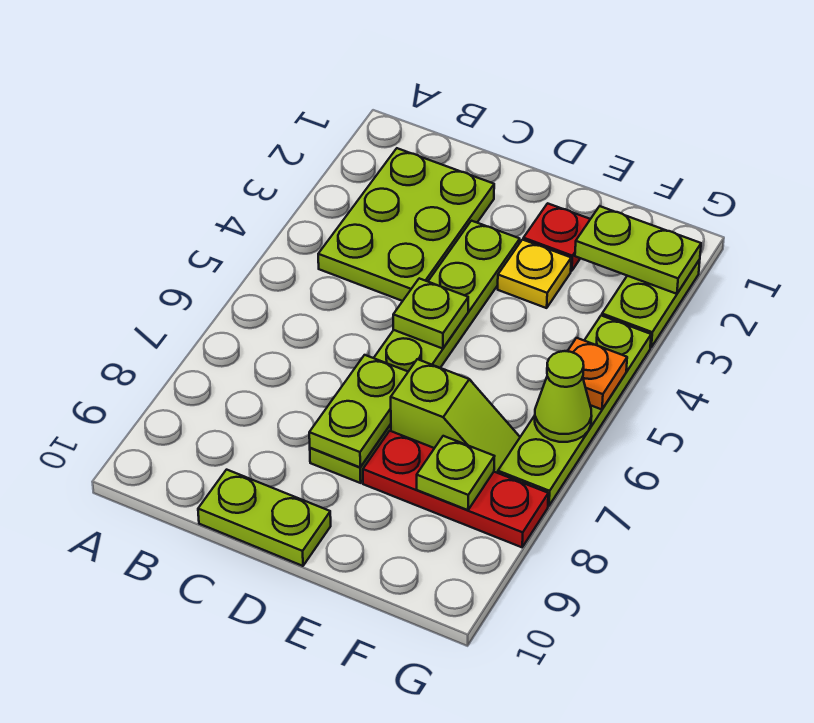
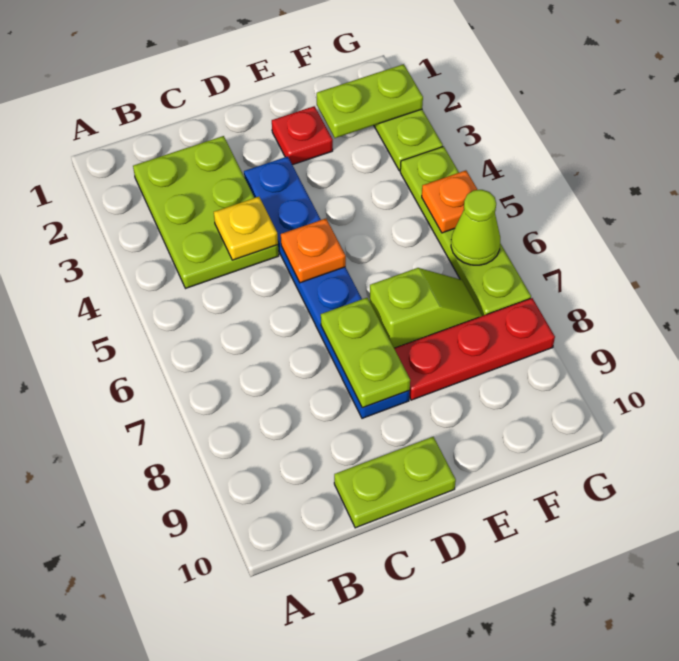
lime 1x6 plate [310,221,520,483] -> blue 1x6 plate [244,156,410,418]
lime 1x1 plate [393,278,468,349] -> orange 1x1 plate [281,219,346,283]
yellow 1x1 plate [498,240,571,308] -> yellow 1x1 plate moved to [214,197,278,260]
lime 1x1 plate [417,436,495,510] -> none

